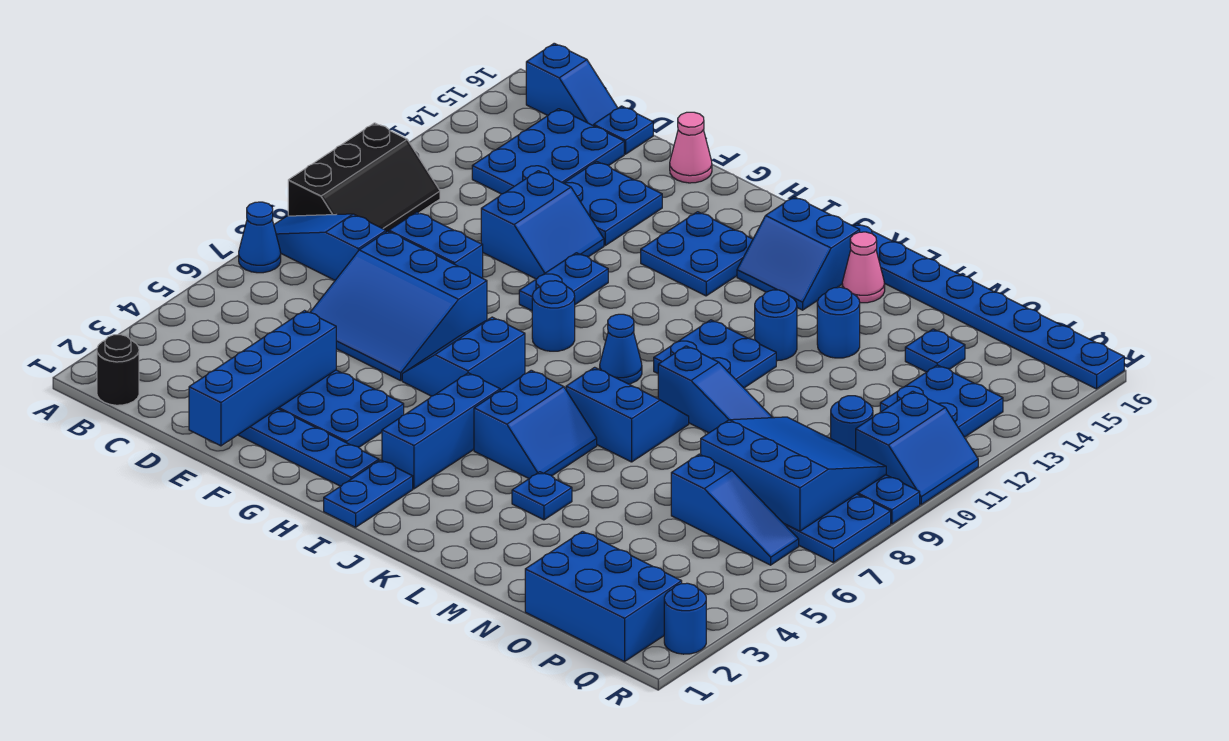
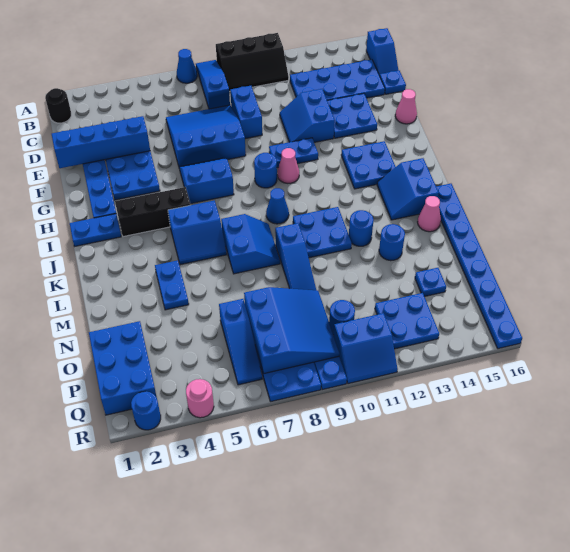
blue 2x3 plate [472,109,624,194] -> blue 2x4 plate [290,60,385,100]
blue 3x3 slope [310,231,487,381] -> blue 3x3 slope turned to [166,105,246,167]
blue 2x2 slope [481,171,604,279] -> blue 2x2 slope turned to [280,89,335,142]
none -> pink 1x1 cone [277,148,299,183]
blue 1x3 brick [382,373,500,489] -> black 1x3 brick [115,187,191,237]
blue 1x1 plate [512,472,572,520] -> blue 1x2 plate [155,260,189,310]
none -> pink 1x1 round brick [186,379,214,418]

